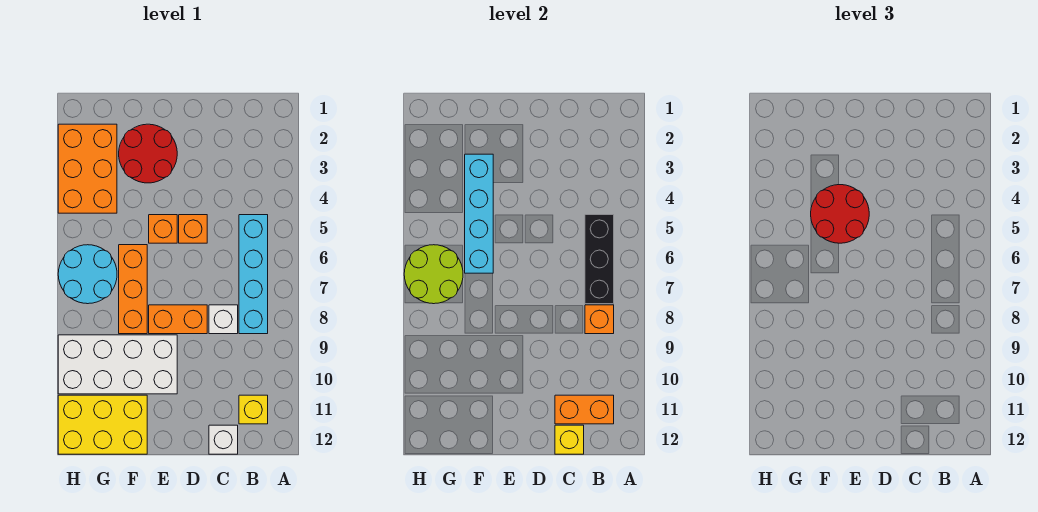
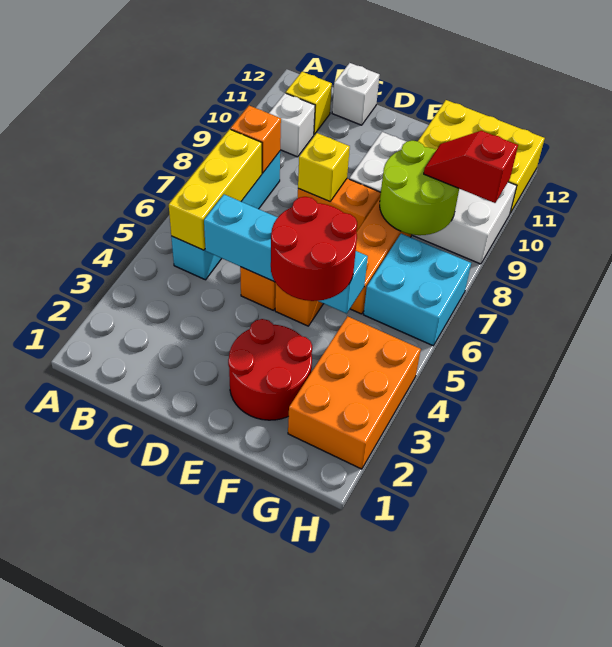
black 1x3 brick [585,215,614,304] -> yellow 1x3 brick [169,129,262,250]
orange 1x2 brick [555,395,614,424] -> none
white 1x1 brick [209,305,238,334] -> white 1x1 brick moved to [269,93,315,157]
yellow 1x1 brick [555,425,584,454] -> yellow 1x1 brick moved to [298,133,350,202]
cyan 1x4 brick [465,154,493,273] -> cyan 1x4 brick turned to [204,195,368,314]
cyan 2x2 round brick [58,245,117,304] -> cyan 2x2 brick [364,234,471,346]
lime 2x2 round brick [404,245,463,304] -> lime 2x2 round brick moved to [380,141,459,235]
none -> red 1x2 slope [424,131,518,203]

